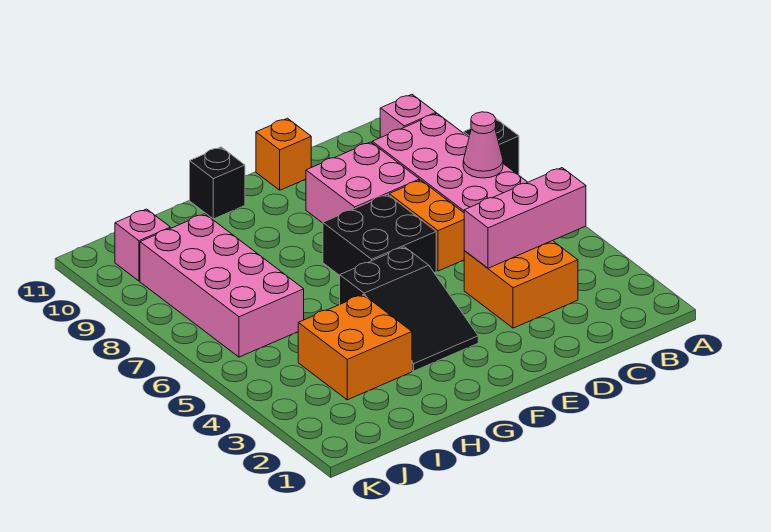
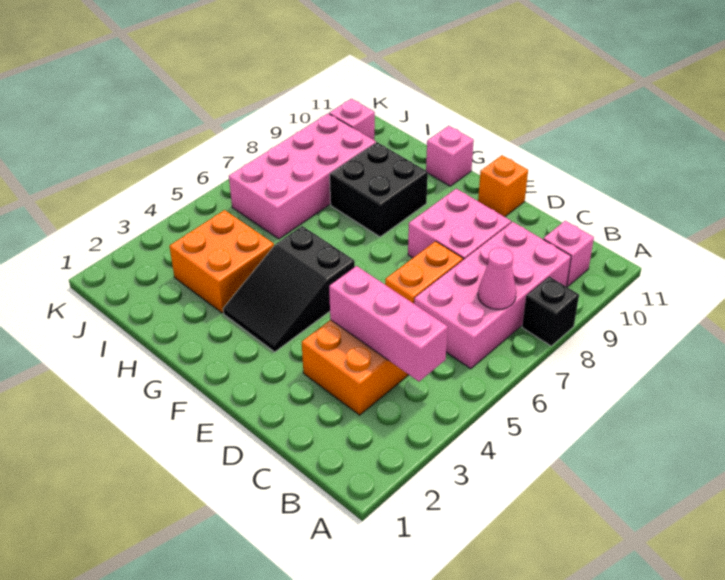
black 2x2 brick [323,195,436,275] -> black 2x2 brick moved to [330,142,428,237]
black 1x1 brick [190,147,245,219] -> pink 1x1 brick [426,126,474,186]

